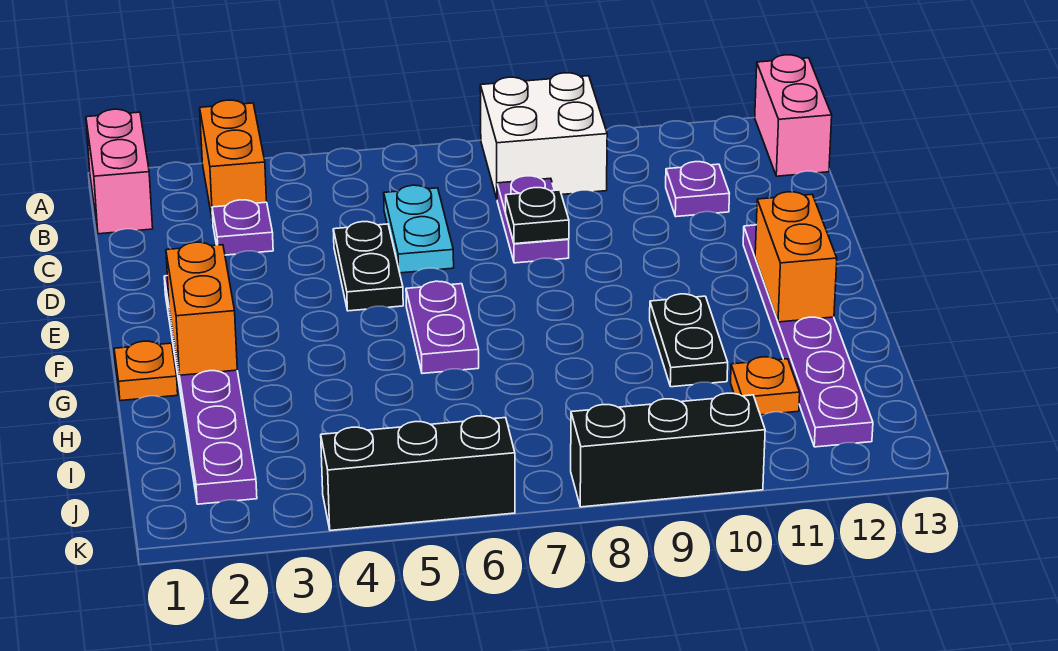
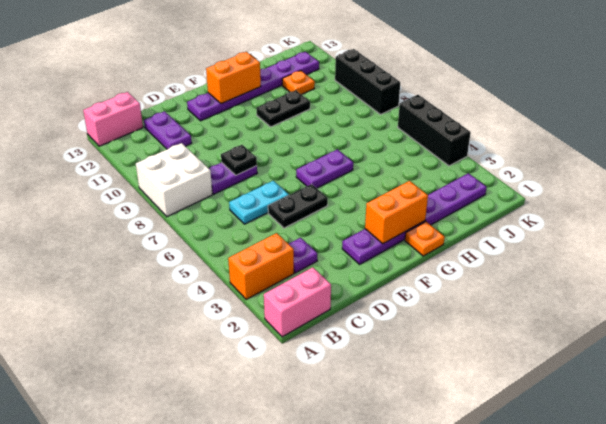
purple 1x1 plate [666,162,729,217] -> purple 1x2 plate [144,111,192,149]

